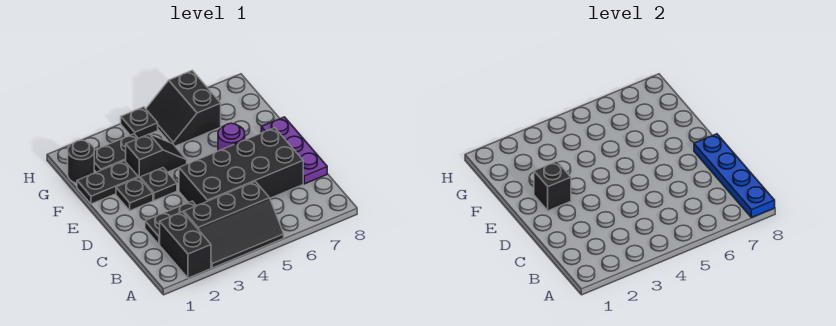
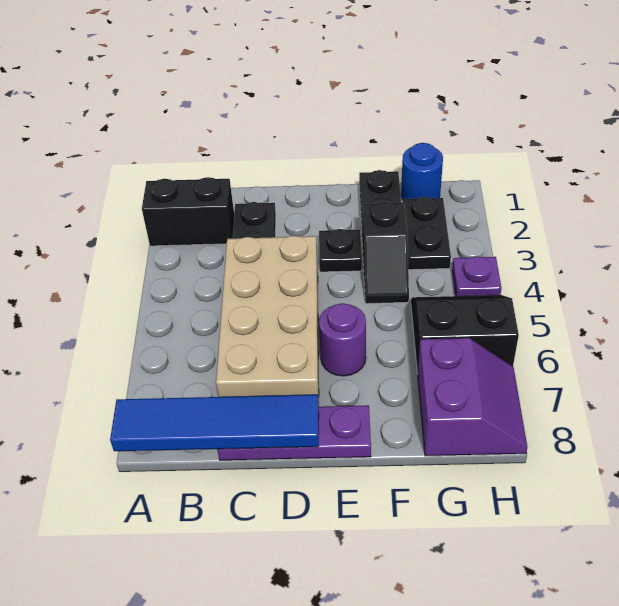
black 2x3 slope [184,182,284,268] -> none
blue 1x4 plate [694,134,775,218] -> blue 1x4 tile [110,395,319,451]
black 2x4 brick [179,128,303,206] -> tan 2x4 brick [216,236,319,406]
black 1x1 plate [116,178,153,211] -> none
black 1x1 brick [534,161,571,211] -> none
black 1x1 round brick [68,140,94,183] -> blue 1x1 round brick [401,143,443,200]
none -> purple 2x2 slope [417,338,528,456]
black 1x1 plate [121,107,158,138] -> purple 1x1 plate [452,256,501,296]

